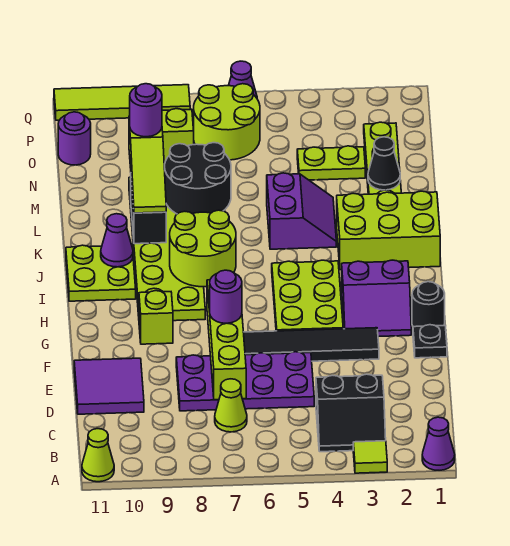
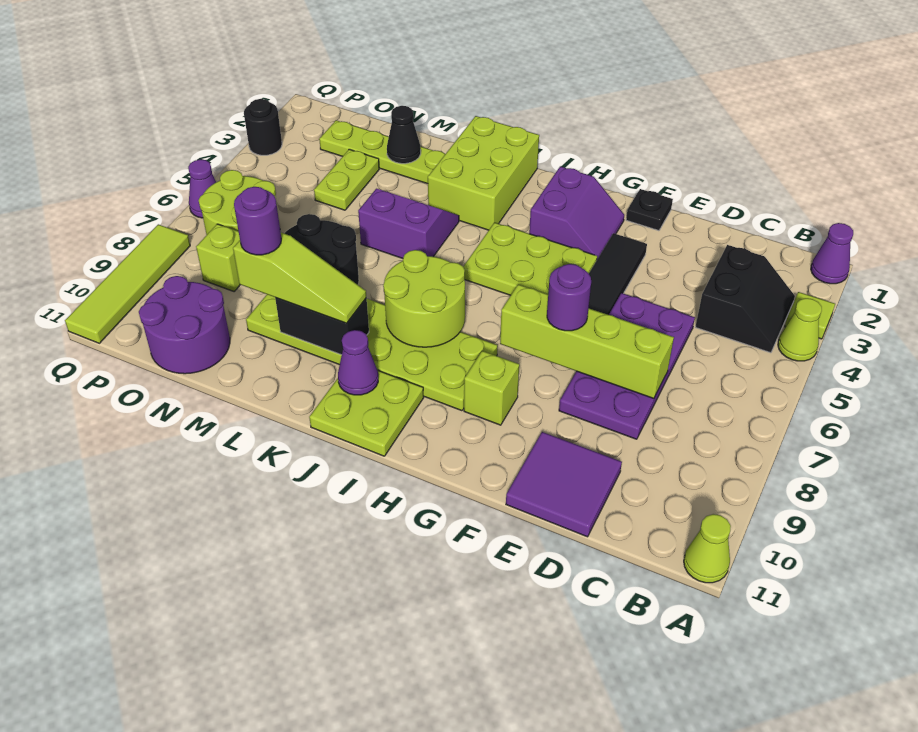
lime 1x1 cone [215,379,247,432] -> lime 1x1 cone moved to [778,298,822,361]
black 1x1 round brick [412,282,445,327] -> black 1x1 round brick moved to [244,99,282,155]
purple 1x1 round brick [58,112,91,165] -> purple 2x2 round brick [139,276,230,374]

